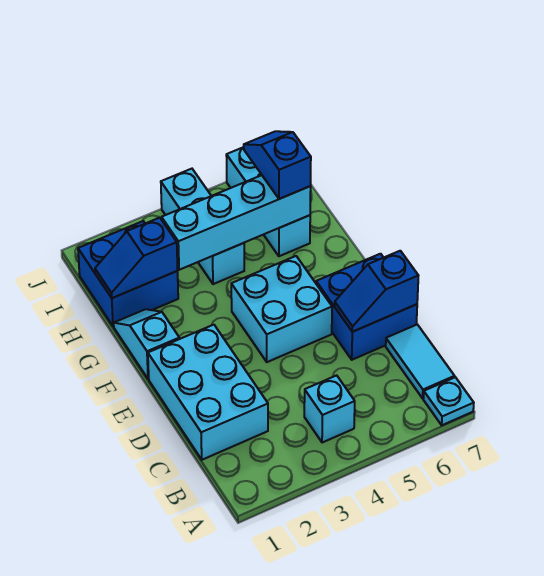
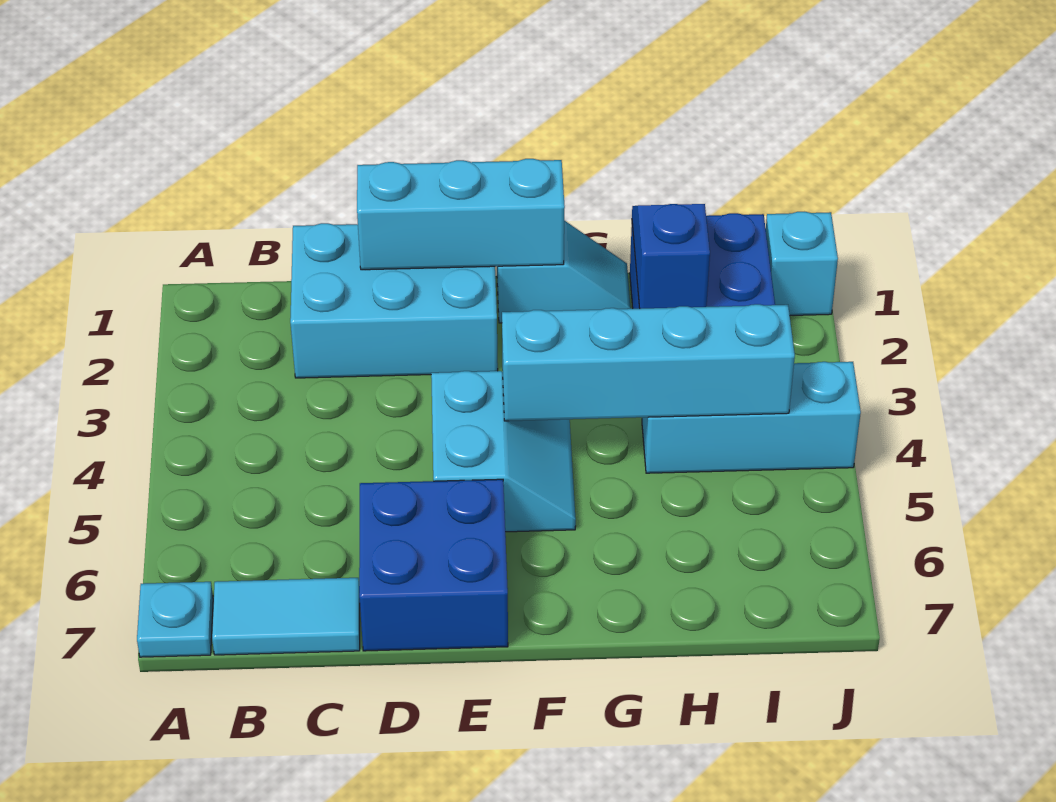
cyan 1x1 brick [304,375,355,443] -> cyan 1x1 brick moved to [766,212,838,315]
blue 1x2 slope [335,251,418,332] -> none
cyan 2x2 brick [231,256,332,362] -> cyan 2x2 slope [431,371,576,532]
cyan 1x4 brick [162,175,311,270] -> cyan 1x4 brick turned to [502,304,795,421]
cyan 1x3 brick [226,147,310,256] -> cyan 1x3 brick moved to [357,159,565,270]
blue 1x2 slope [244,131,311,199] -> none

